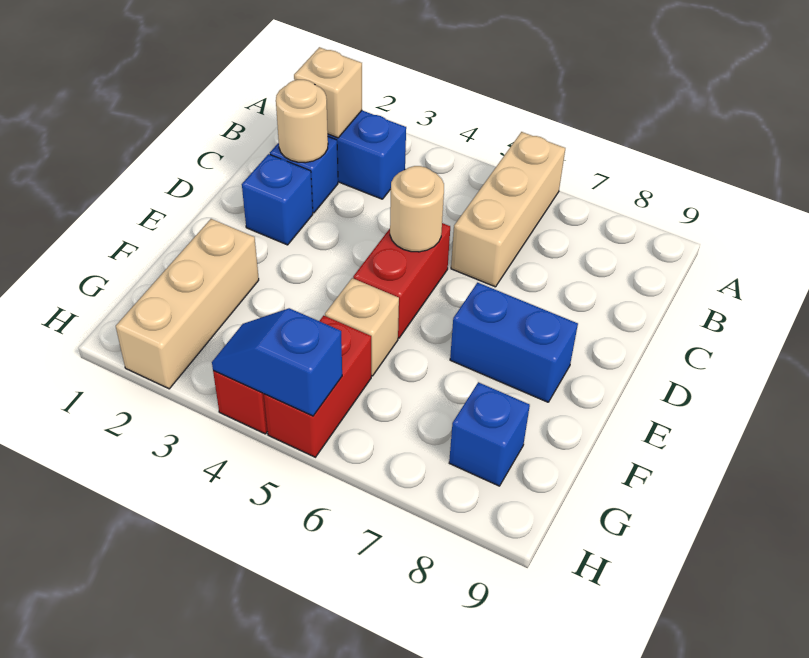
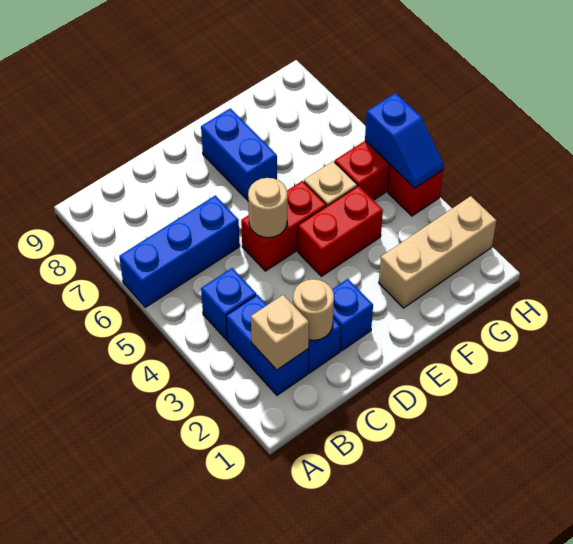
tan 1x3 brick [451,132,565,287] -> blue 1x3 brick [119,195,240,307]
none -> red 1x2 brick [298,186,383,276]
blue 1x1 brick [449,382,530,486] -> blue 1x1 brick moved to [201,268,256,340]

